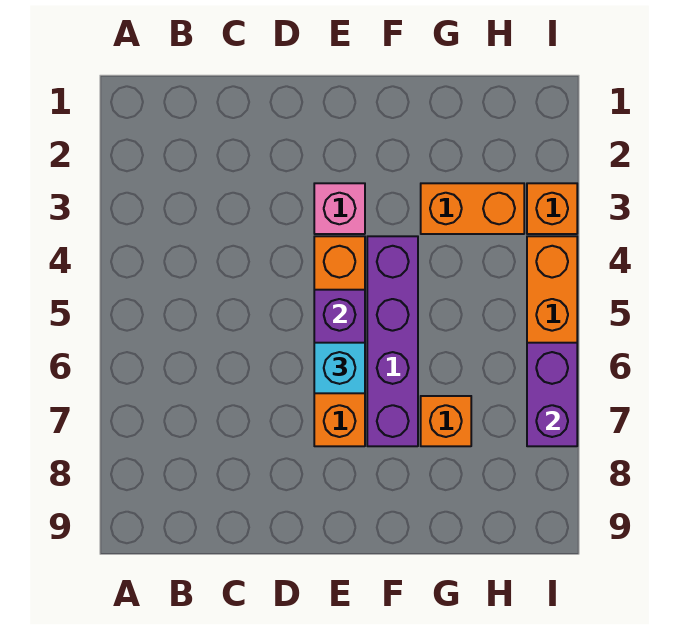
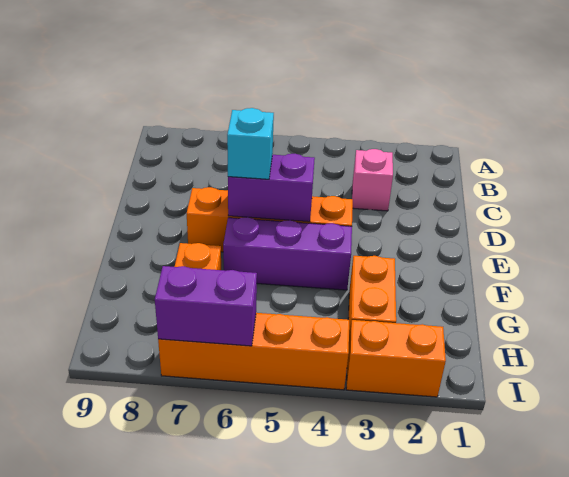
pink 1x1 brick [314,183,365,234] -> pink 1x1 brick moved to [352,149,393,211]
purple 1x4 brick [367,236,418,446] -> purple 1x3 brick [223,217,352,290]
orange 1x1 brick [527,183,577,234] -> orange 1x2 brick [346,320,446,397]

